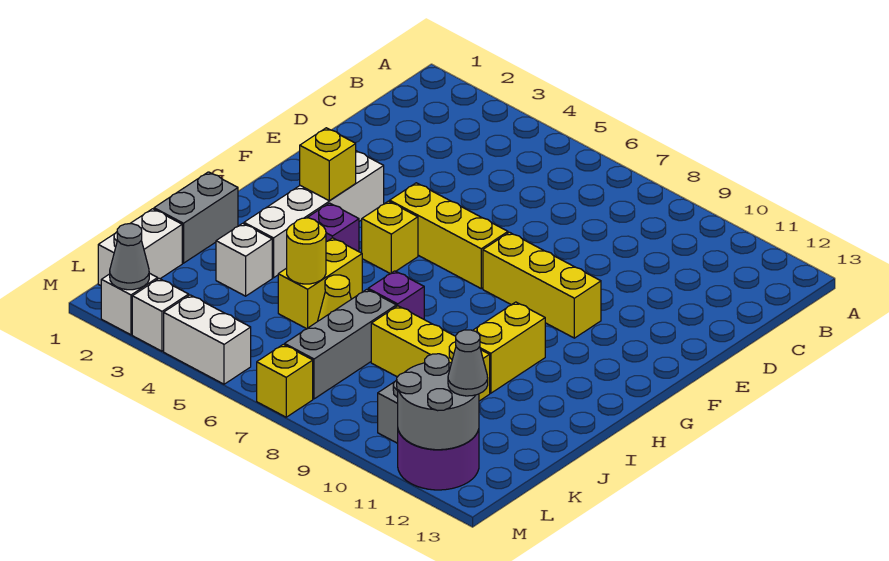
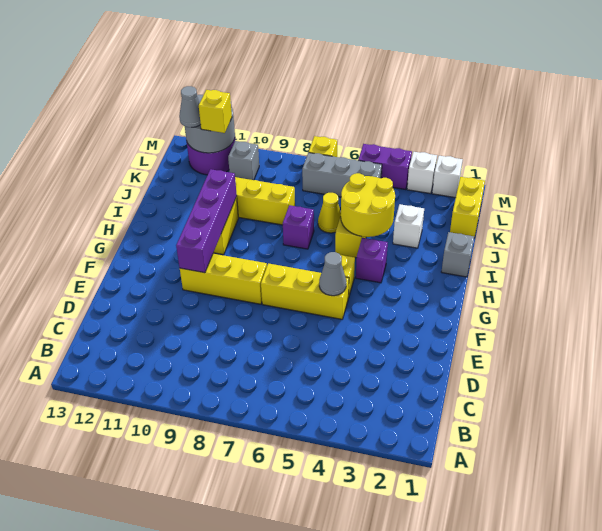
white 1x4 brick [244,151,384,278] -> none
none -> purple 1x4 brick [176,169,237,273]
yellow 1x1 brick [300,128,356,201] -> yellow 1x1 brick moved to [199,90,232,133]
grey 1x2 brick [154,172,238,263] -> grey 1x1 brick [441,232,474,277]
yellow 1x1 round brick [287,218,326,284] -> yellow 2x2 round brick [341,173,395,237]
grey 1x3 brick [285,289,396,399] -> grey 1x3 brick turned to [302,153,382,197]
white 1x2 brick [98,209,182,286] -> yellow 1x2 brick [450,177,485,238]
grey 1x1 cone [110,224,149,290] -> grey 1x1 cone moved to [319,252,346,296]
white 1x2 brick [164,295,251,384] -> purple 1x2 brick [358,144,412,190]

